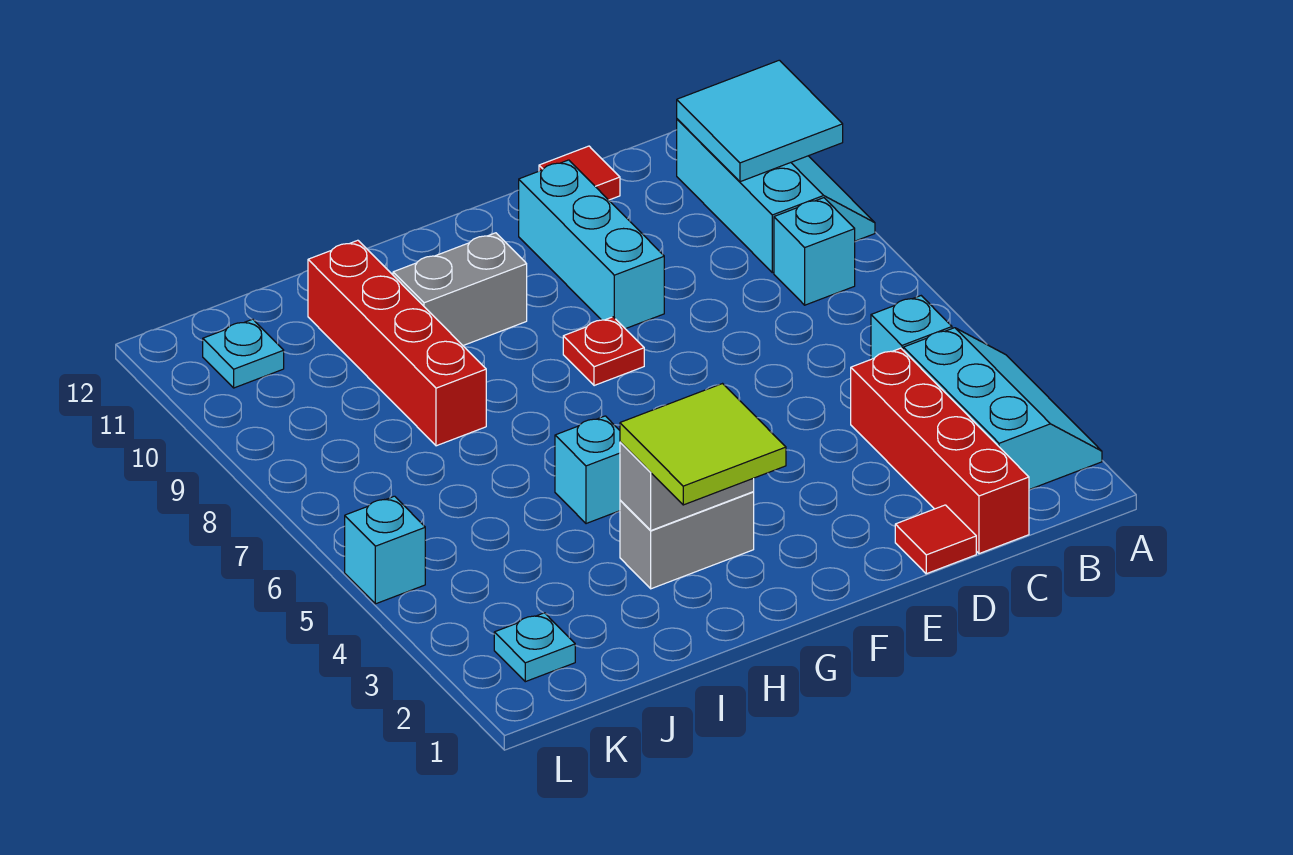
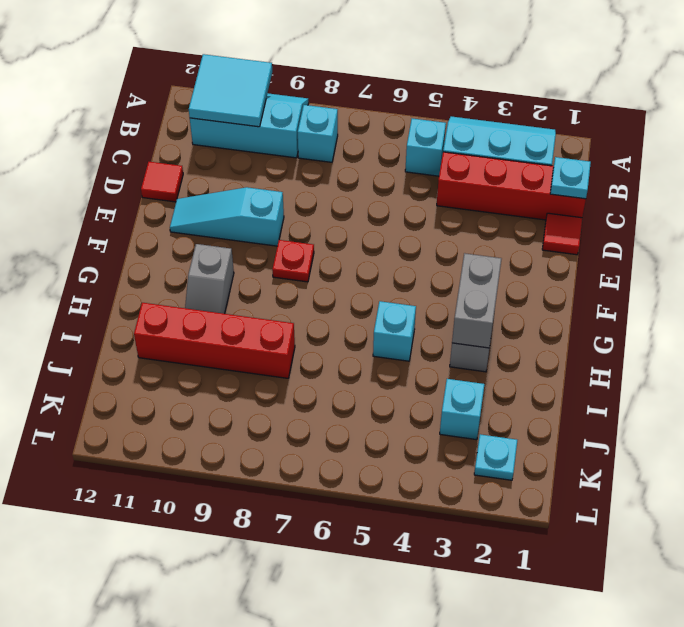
cyan 1x3 brick [519,160,664,329] -> cyan 1x3 slope [170,187,284,246]
lime 2x2 tile [620,384,786,505] -> none
grey 1x2 brick [393,233,527,346] -> grey 1x2 slope [185,244,234,314]
cyan 1x1 plate [203,319,284,388] -> cyan 1x1 plate moved to [550,157,591,199]
cyan 1x1 brick [345,496,425,604] -> cyan 1x1 brick moved to [440,379,484,440]

